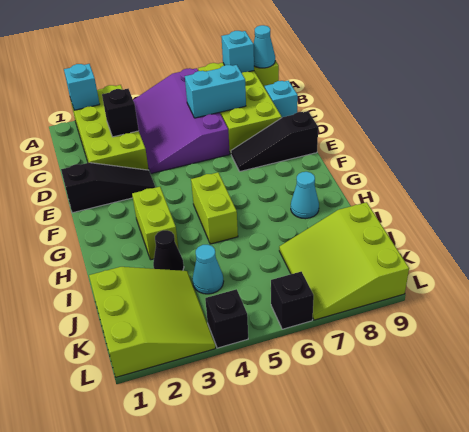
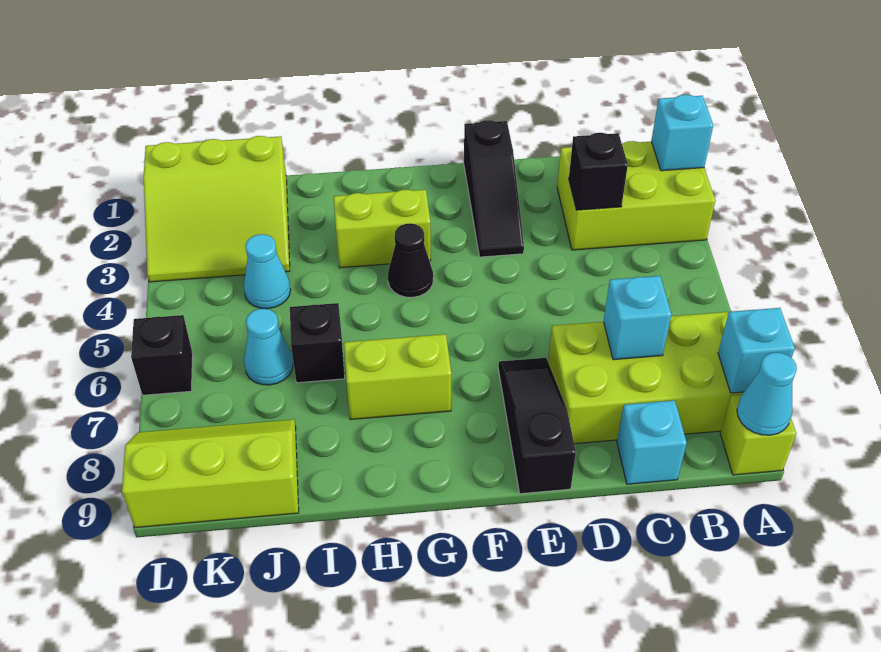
lime 2x4 brick [71,85,149,170] -> lime 2x3 brick [557,141,715,250]
purple 3x4 slope [133,68,230,174] -> none
cyan 1x2 brick [185,65,246,118] -> cyan 1x1 brick [604,276,671,360]
lime 1x2 brick [191,172,238,244] -> lime 1x2 brick moved to [344,334,451,420]
cyan 1x1 cone [291,172,319,219] -> cyan 1x1 cone moved to [244,309,293,385]
black 1x1 cone [153,230,184,271] -> black 1x1 cone moved to [388,223,433,297]
lime 3x3 slope [279,202,409,320] -> lime 2x3 slope [122,419,299,528]
black 1x1 brick [205,289,248,348] -> black 1x1 brick moved to [290,303,345,383]

